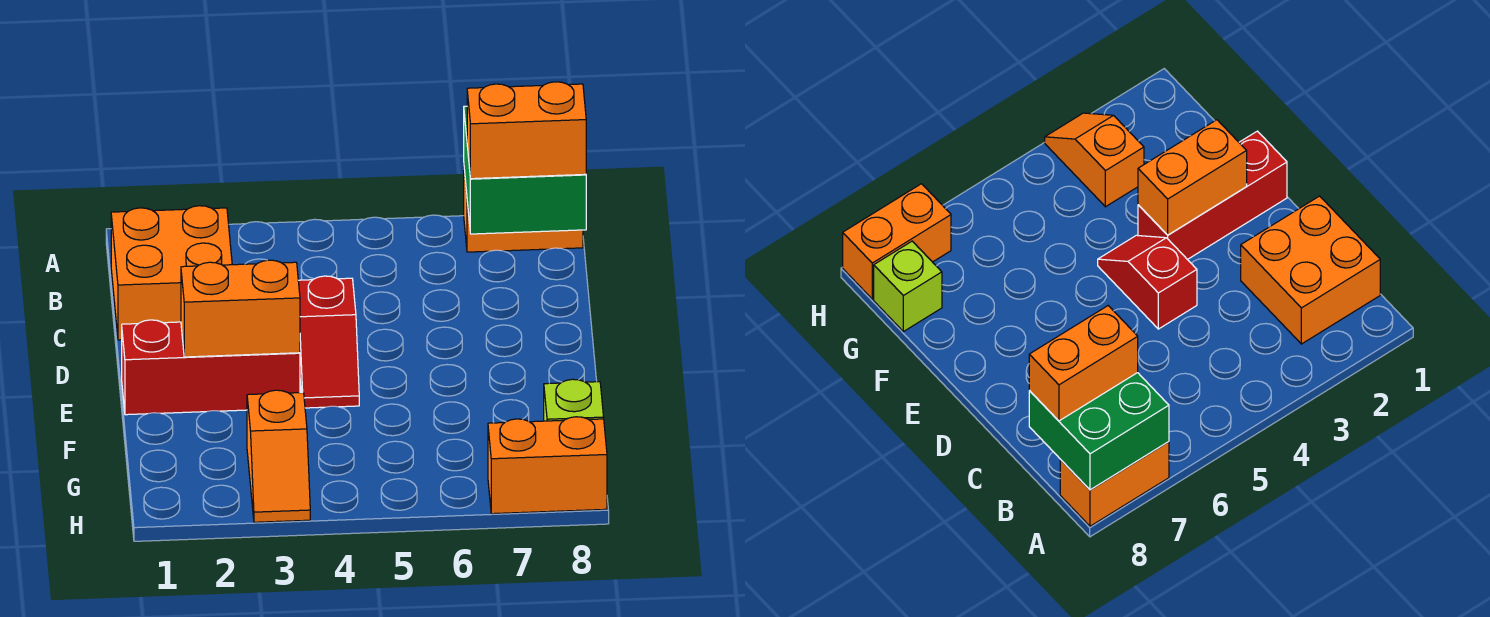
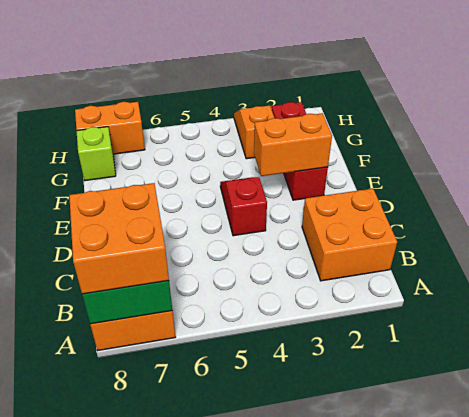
orange 1x2 brick [467,82,586,179] -> orange 2x2 brick [69,183,169,294]
red 1x3 brick [122,320,300,415] -> red 1x3 brick turned to [272,102,328,200]

